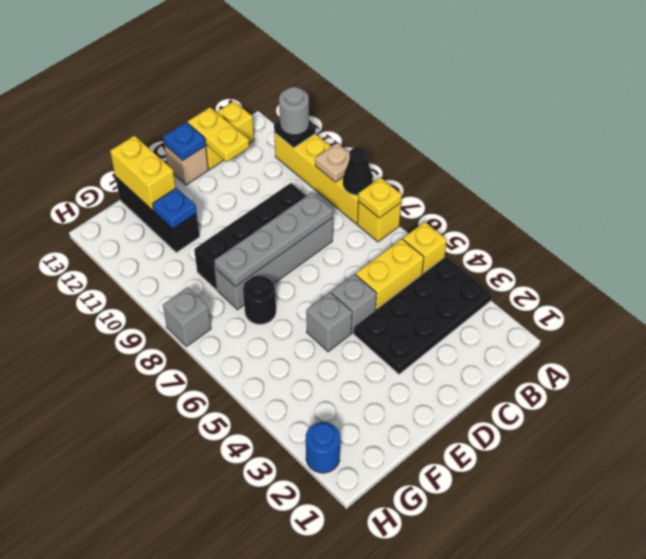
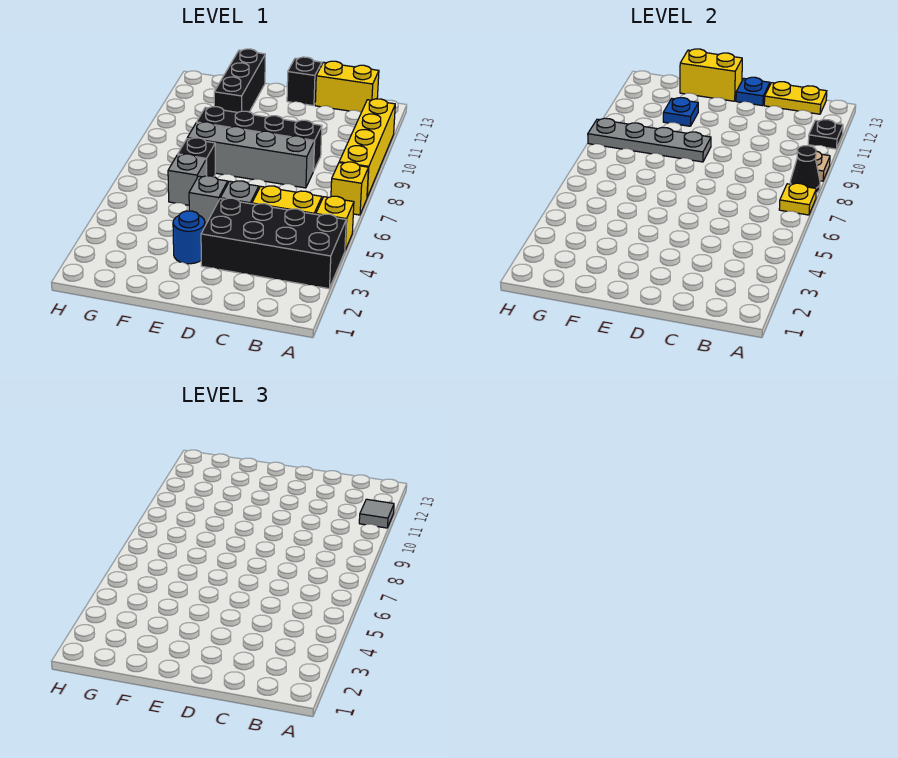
black 2x4 plate [354,257,492,374] -> black 2x4 brick [201,198,346,289]
grey 1x1 round brick [279,87,309,135] -> grey 1x1 tile [359,499,394,528]
grey 1x4 plate [214,193,333,287] -> grey 1x4 plate moved to [588,118,711,162]
yellow 1x2 plate [188,107,249,162] -> yellow 1x2 plate turned to [764,82,827,114]
tan 1x1 brick [165,146,208,185] -> black 1x1 brick [287,57,322,106]
black 1x1 round brick [243,276,276,324] -> black 1x1 brick [178,138,215,177]
yellow 1x2 brick [110,136,176,210] -> yellow 1x2 brick turned to [680,49,742,101]
blue 1x1 round brick [306,422,340,473] -> blue 1x1 round brick moved to [173,211,205,264]
grey 1x1 brick [163,287,211,347] -> grey 1x1 brick moved to [168,154,206,205]

